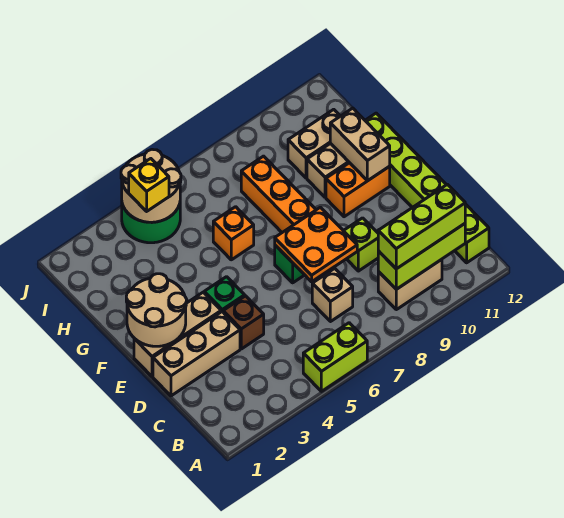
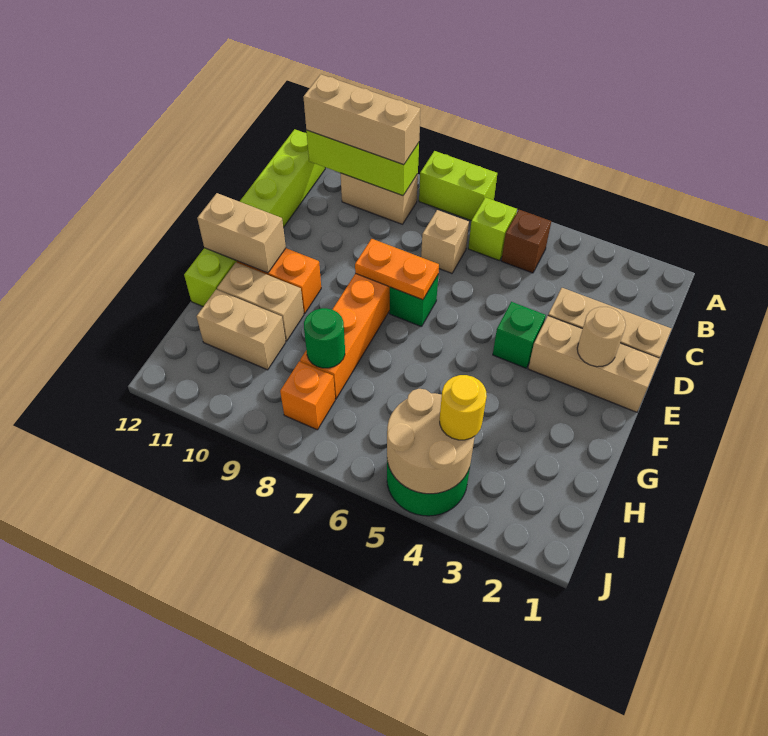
lime 1x2 brick [303,323,367,391] -> lime 1x2 brick moved to [419,151,497,221]
lime 1x3 brick [378,184,465,269] -> tan 1x3 brick [303,74,420,165]
brown 1x1 brick [223,296,264,349] -> brown 1x1 brick moved to [501,210,551,273]
orange 2x2 plate [275,207,357,282] -> orange 1x2 plate [355,239,439,300]
lime 1x1 brick [344,218,378,271] -> lime 1x1 brick moved to [468,197,517,261]
tan 2x2 round brick [126,274,187,346] -> tan 1x1 round brick [577,307,626,367]
tan 1x2 brick [330,108,390,181] -> tan 1x2 brick turned to [197,193,286,273]
orange 1x1 brick [213,207,254,260] -> orange 1x1 brick moved to [280,361,335,430]
none -> green 1x1 round brick [304,308,345,368]
yellow 1x1 brick [129,159,169,211] -> yellow 1x1 round brick [440,375,487,440]

